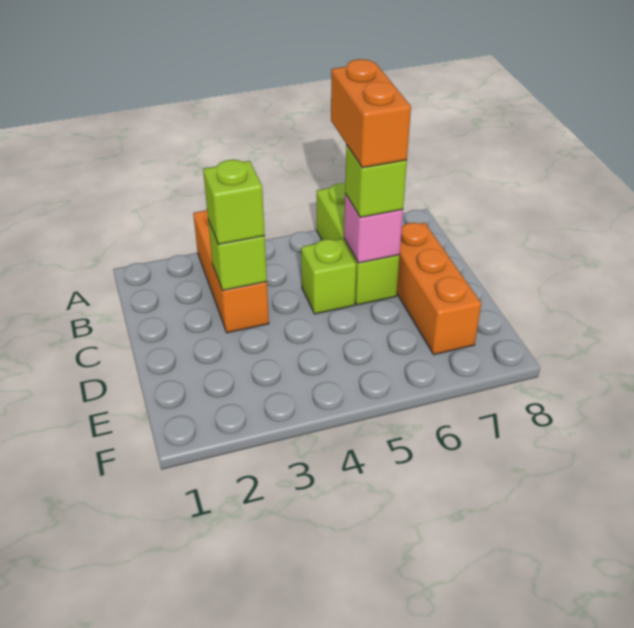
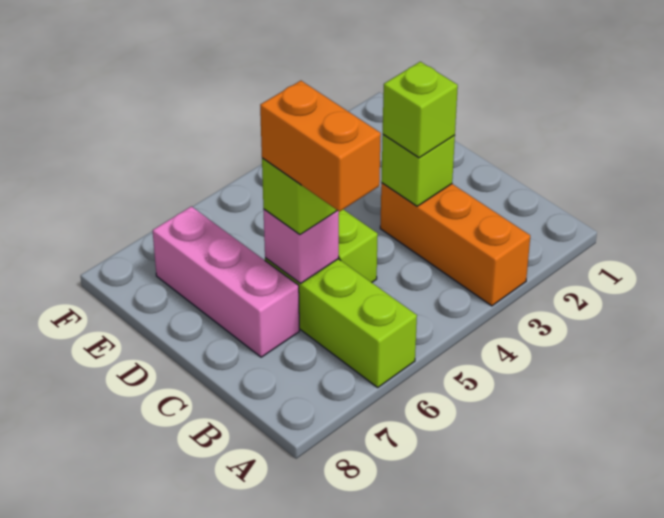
orange 1x3 brick [397,223,481,355] -> pink 1x3 brick [153,206,299,357]

